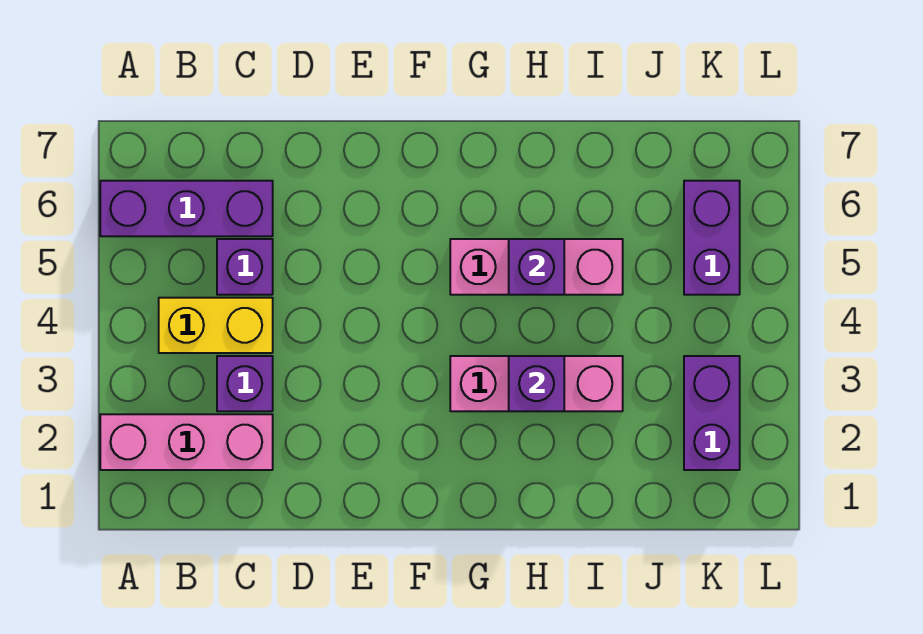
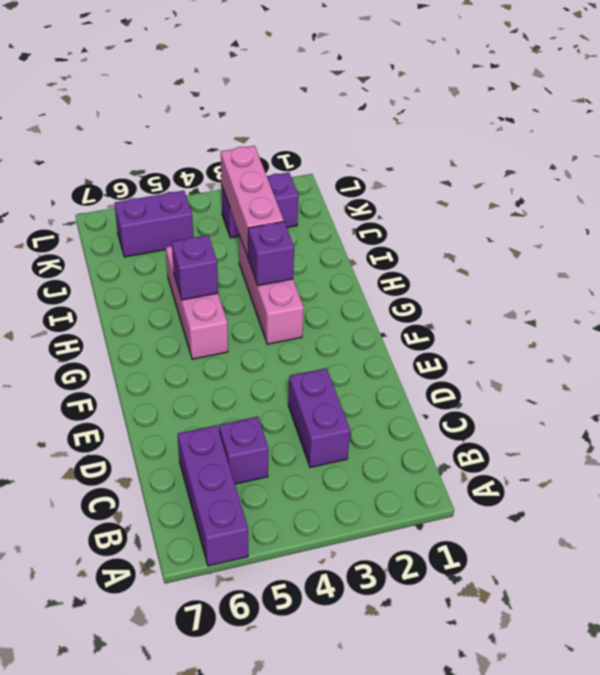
pink 1x3 brick [100,414,273,470] -> pink 1x3 brick moved to [221,146,284,258]
yellow 1x2 brick [159,298,273,353] -> none
purple 1x1 brick [217,356,273,411] -> purple 1x2 brick [288,368,350,467]

